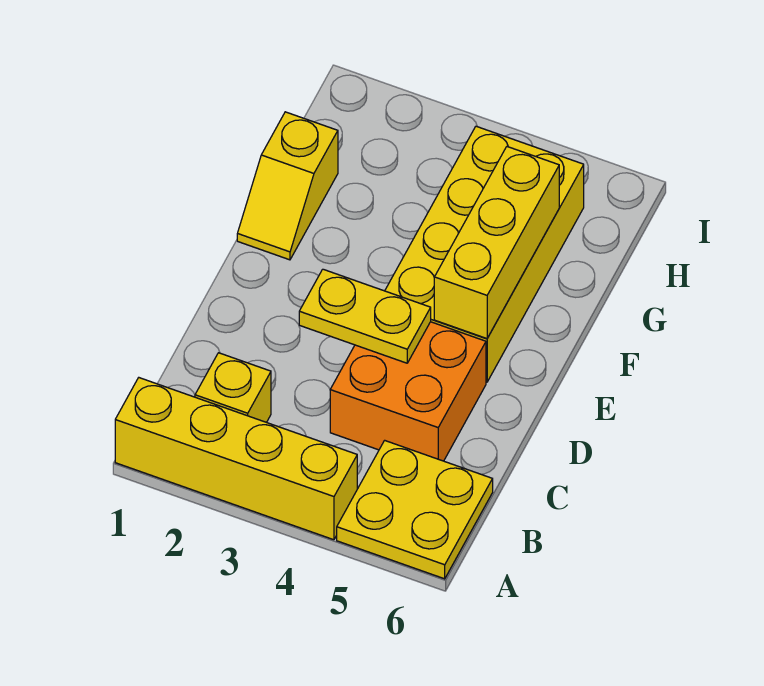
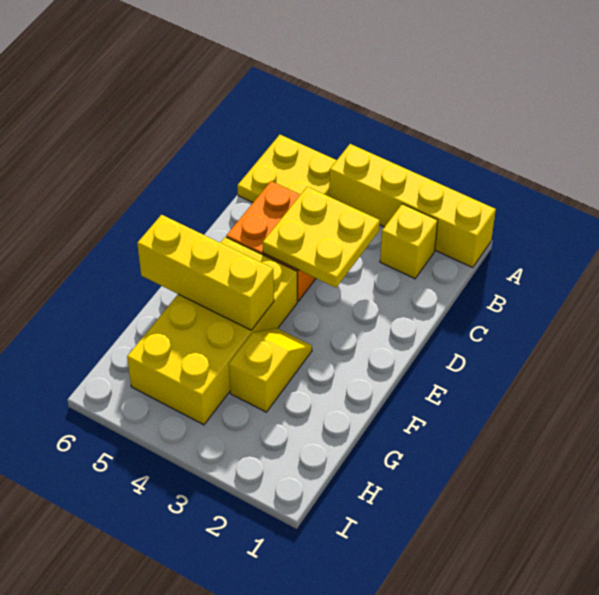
yellow 1x2 plate [299,269,431,363] -> yellow 2x2 plate [263,187,380,288]
yellow 1x3 brick [434,147,559,339] -> yellow 1x3 brick turned to [137,215,274,330]
yellow 1x2 slope [237,112,338,260] -> yellow 1x2 slope moved to [229,328,312,412]

